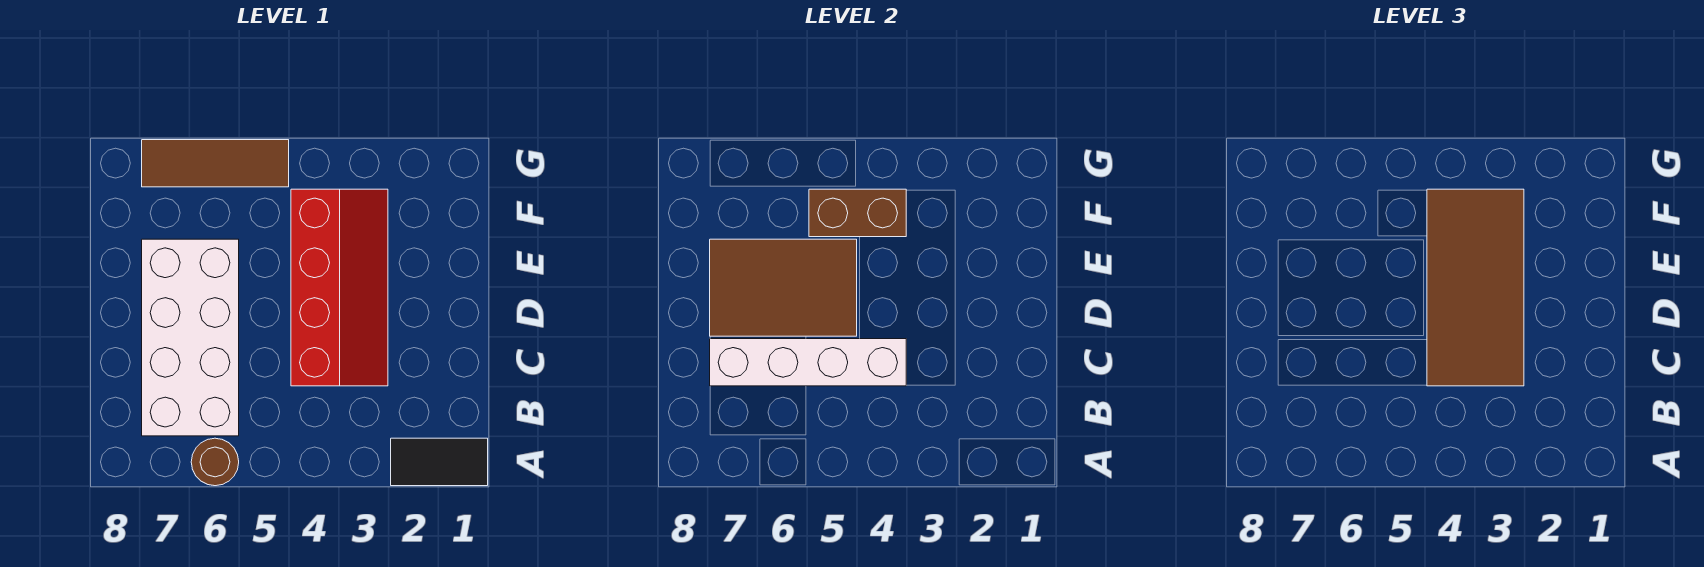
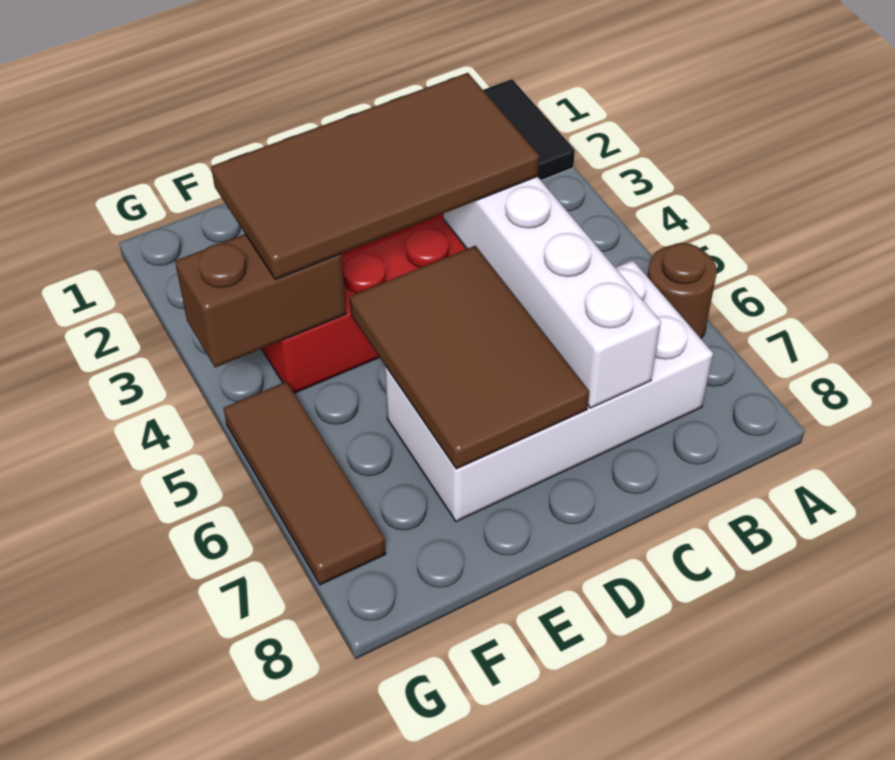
brown 1x2 brick [809,189,906,237] -> brown 1x2 brick turned to [175,234,346,368]

